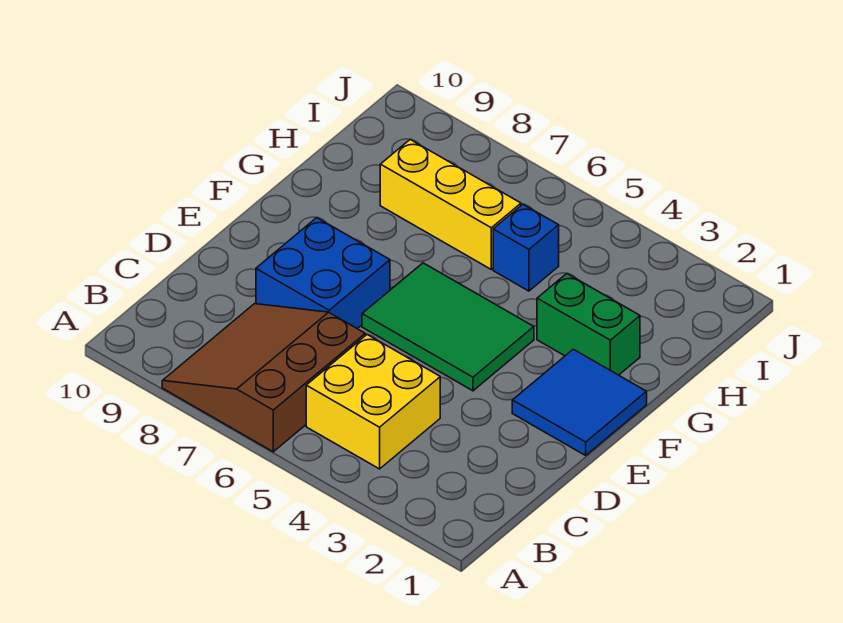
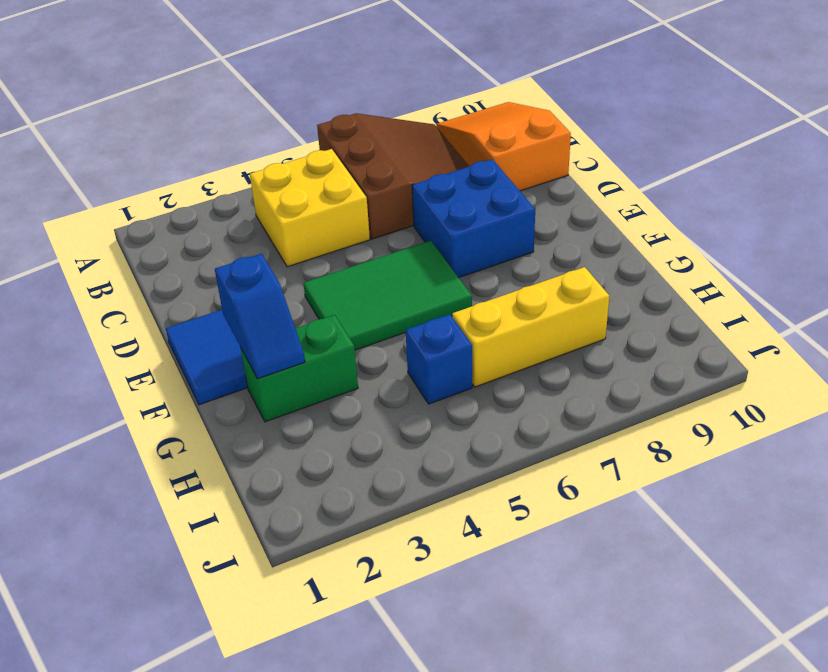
none -> orange 2x3 slope [436,102,571,191]
none -> blue 1x2 slope [215,254,305,379]

